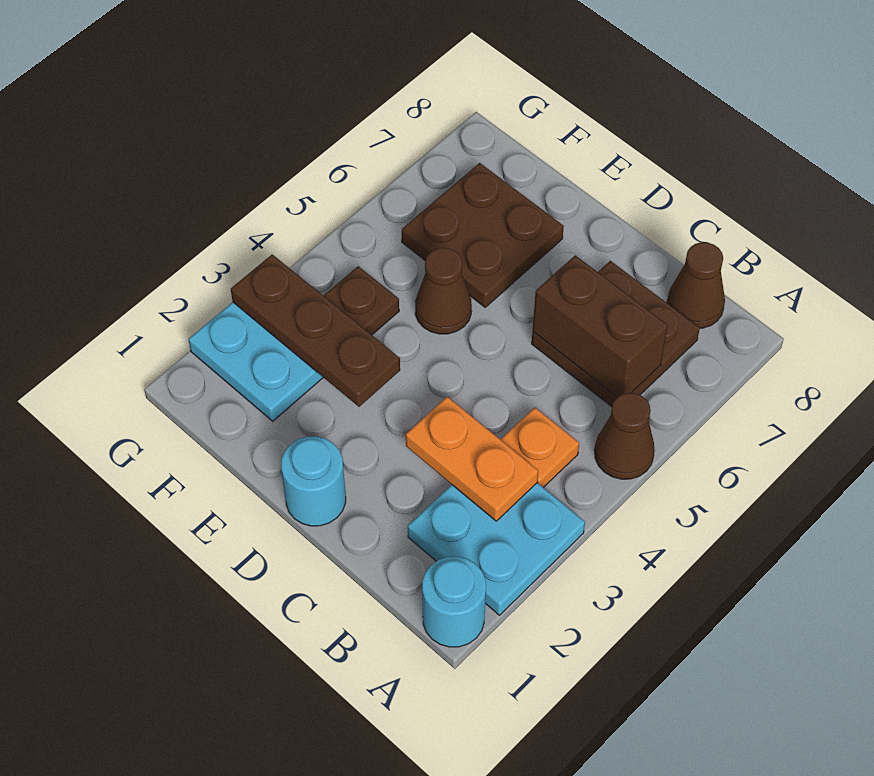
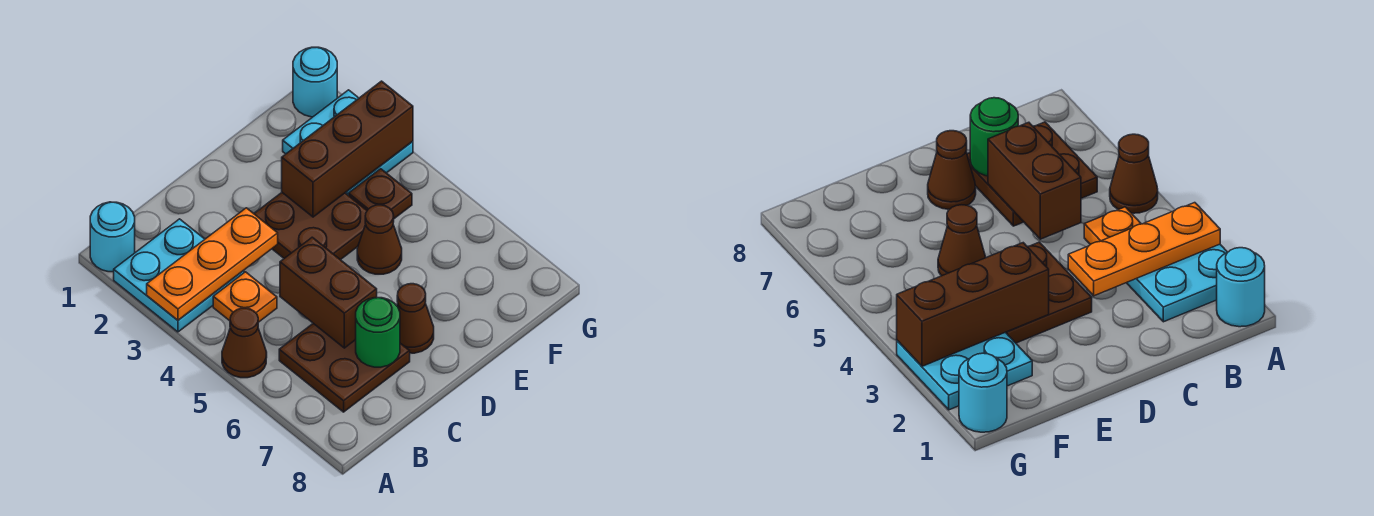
orange 1x2 plate [406,397,538,521] -> orange 1x3 plate [147,208,278,320]
brown 1x2 brick [533,255,668,397] -> brown 1x2 brick turned to [280,237,377,348]
brown 1x1 cone [667,242,725,328] -> brown 1x1 cone moved to [397,284,434,353]
none -> green 1x1 round brick [356,298,400,367]
cyan 1x1 round brick [281,437,346,526] -> cyan 1x1 round brick moved to [293,47,337,117]
brown 1x3 plate [231,254,400,407] -> brown 1x3 brick [282,81,413,217]
brown 2x2 plate [402,163,564,307] -> brown 2x2 plate moved to [254,193,367,260]

